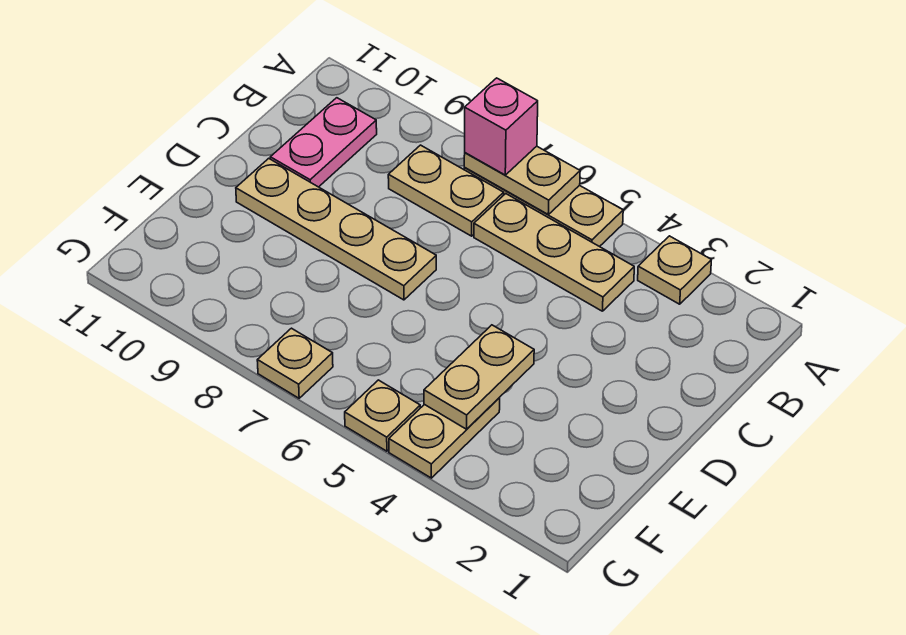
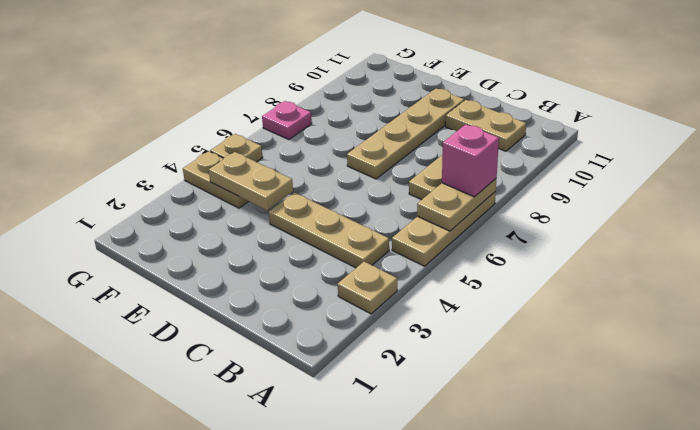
tan 1x3 plate [474,194,634,311] -> tan 1x3 plate turned to [269,193,389,268]
pink 1x2 plate [270,98,377,187] -> tan 1x2 plate [445,100,526,151]
tan 1x1 plate [257,328,333,398] -> pink 1x1 plate [262,101,312,140]

